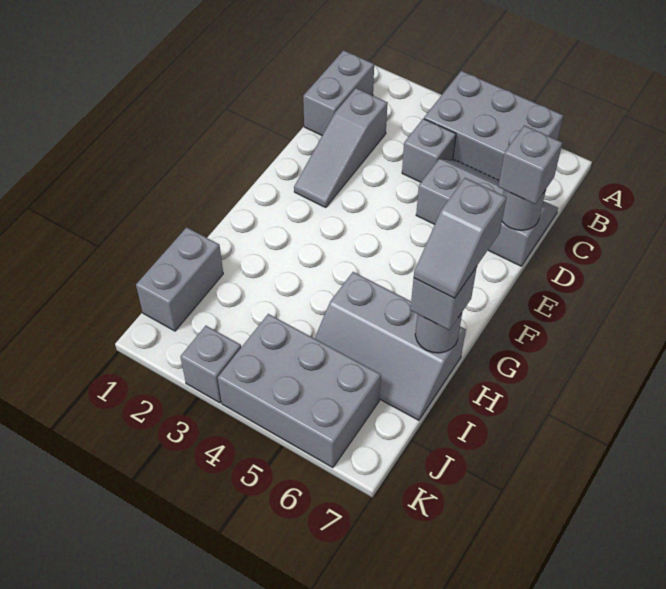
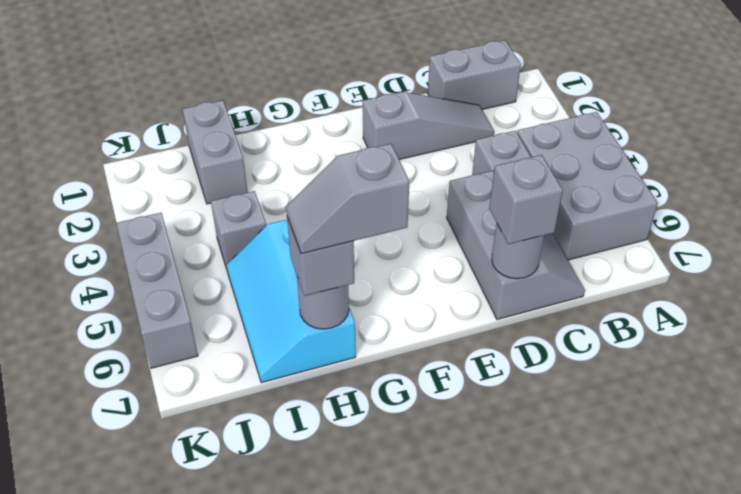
grey 1x3 slope [294,88,387,208] -> grey 1x3 slope turned to [363,92,494,159]
grey 2x3 slope [315,272,466,420] -> cyan 2x3 slope [226,220,356,383]
grey 1x2 brick [136,227,223,331] -> grey 1x2 brick turned to [182,100,248,204]
grey 2x3 brick [218,314,381,468] -> grey 1x3 brick [116,213,198,368]
grey 1x1 brick [180,326,241,403] -> grey 1x1 brick moved to [211,191,266,268]

